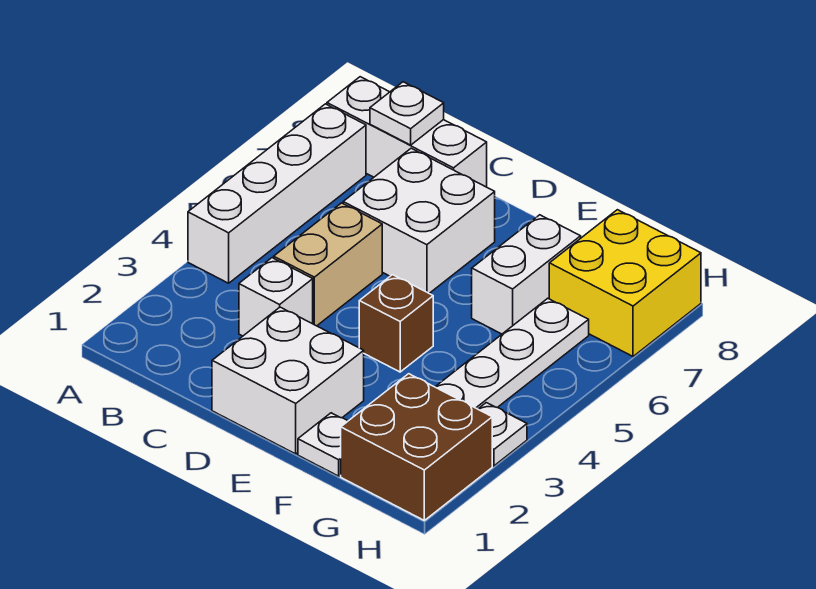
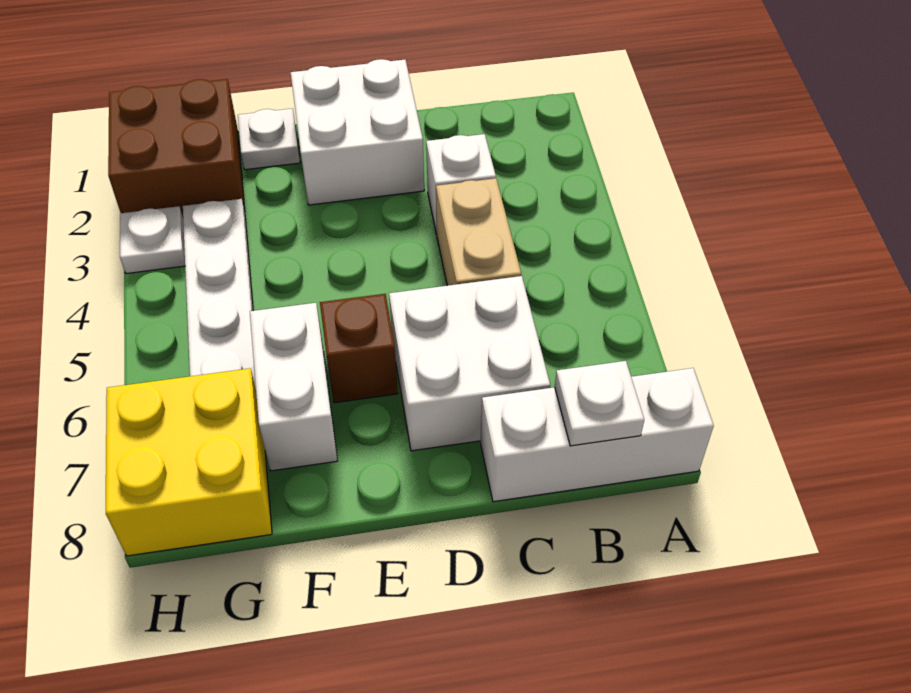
white 1x4 brick [188,104,366,283] -> none
brown 1x1 brick [359,275,433,372] -> brown 1x1 brick moved to [320,294,398,403]

